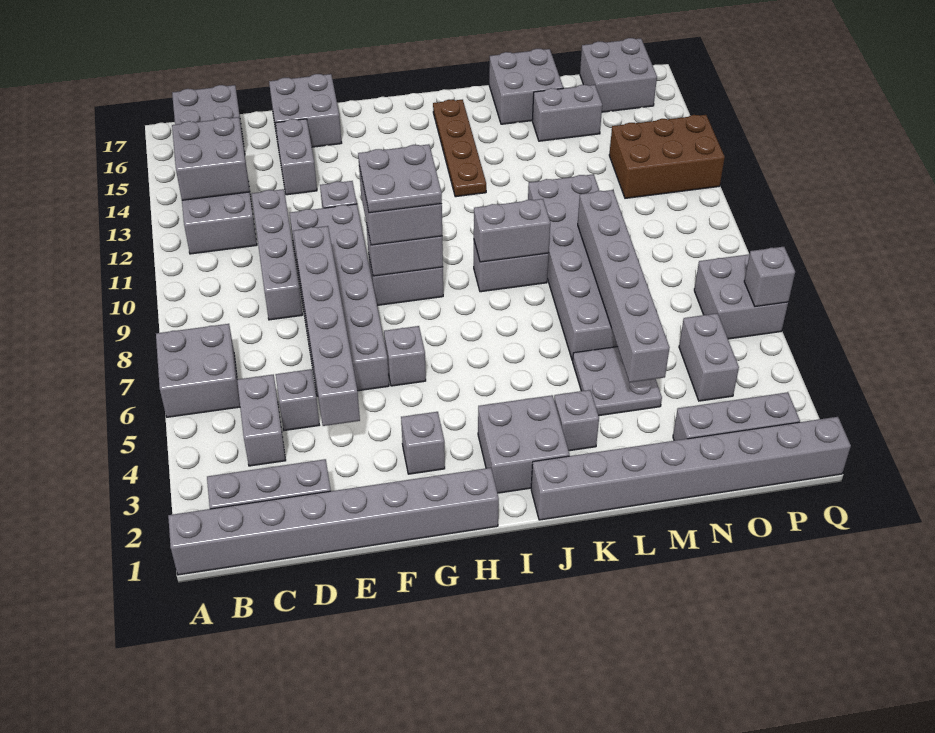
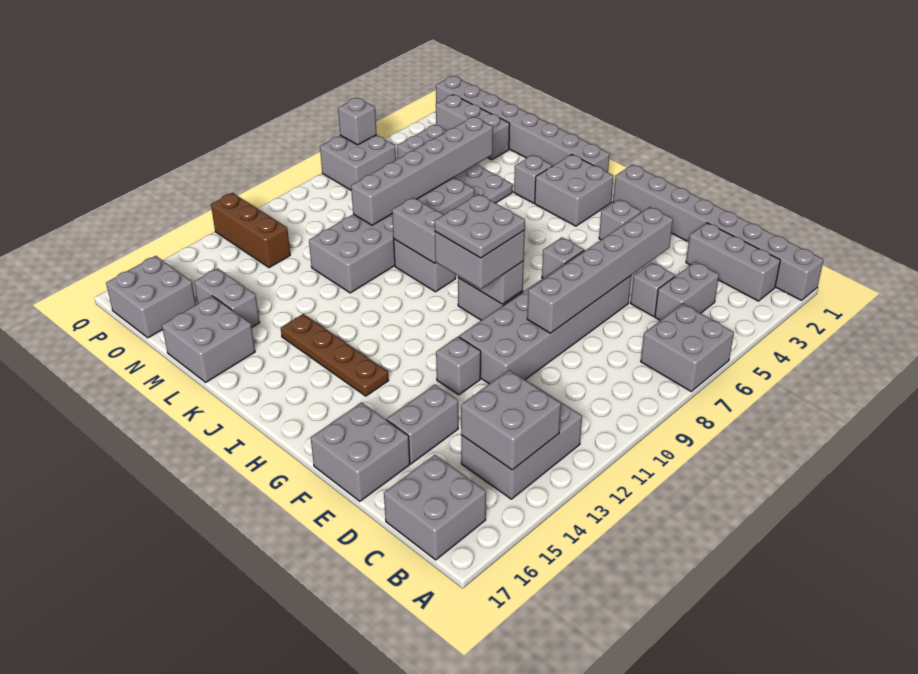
grey 1x4 brick [252,189,303,320] -> none
brown 1x4 plate [433,100,486,197] -> brown 1x4 plate turned to [281,314,389,396]
brown 2x3 brick [609,115,725,198] -> brown 1x3 brick [211,193,290,268]

